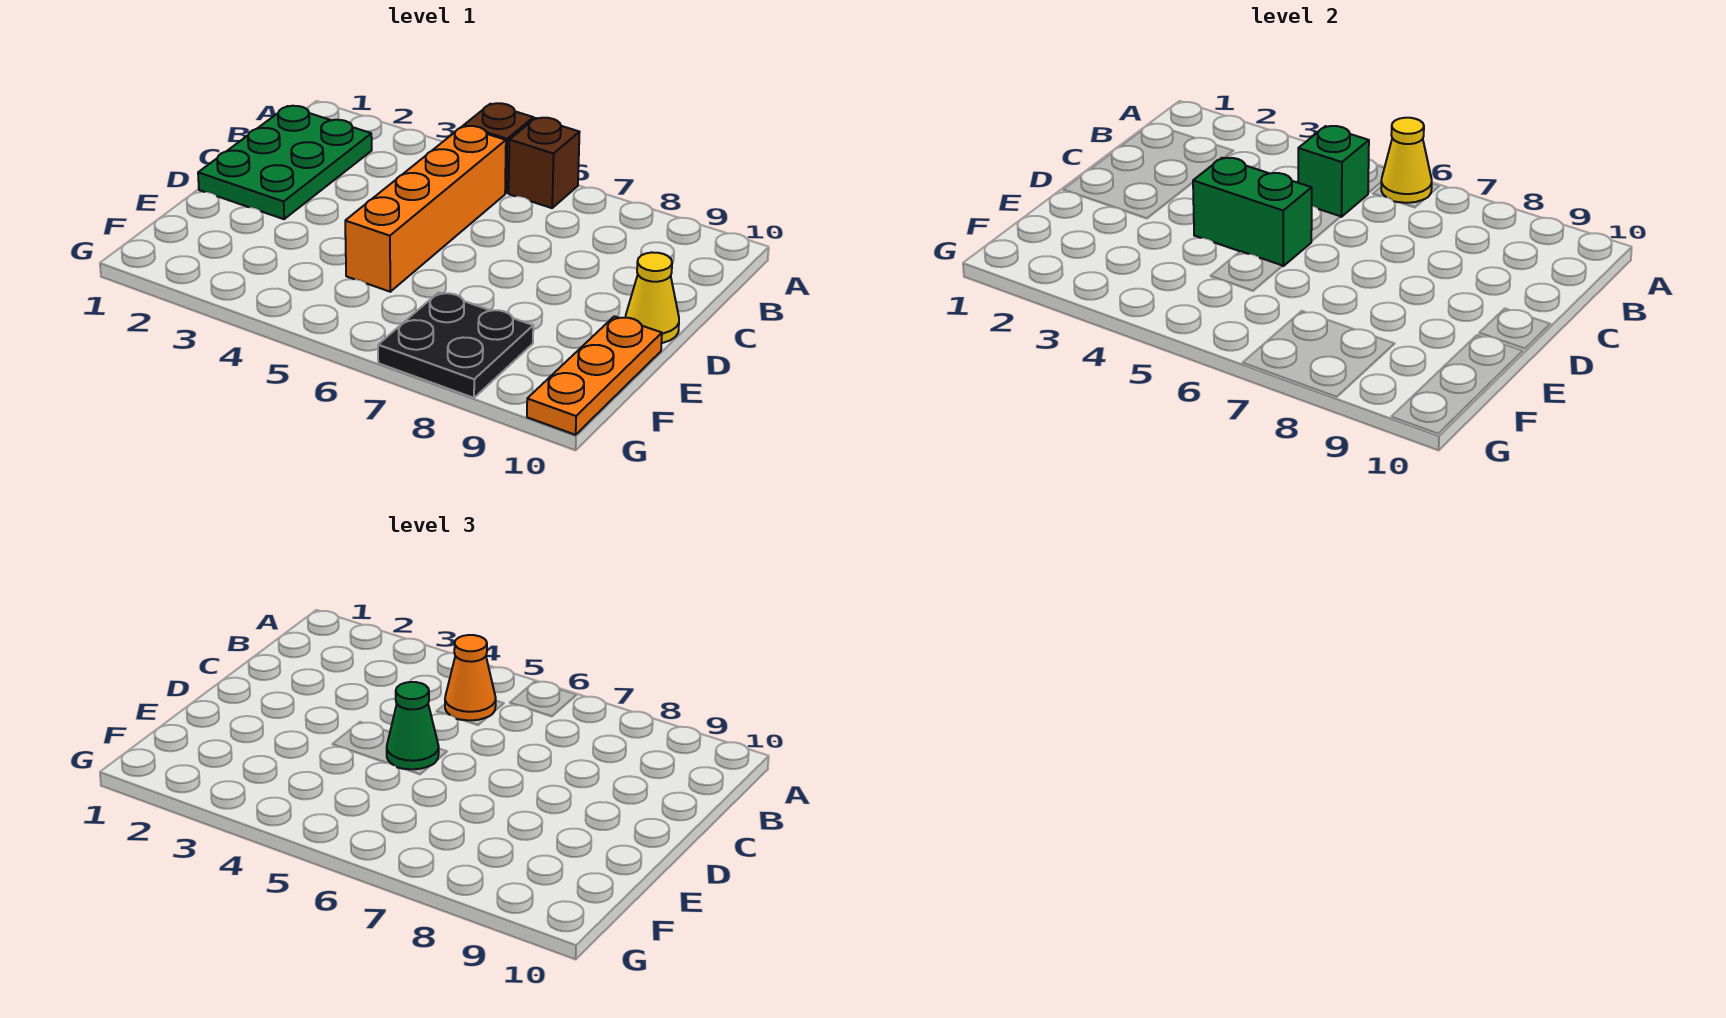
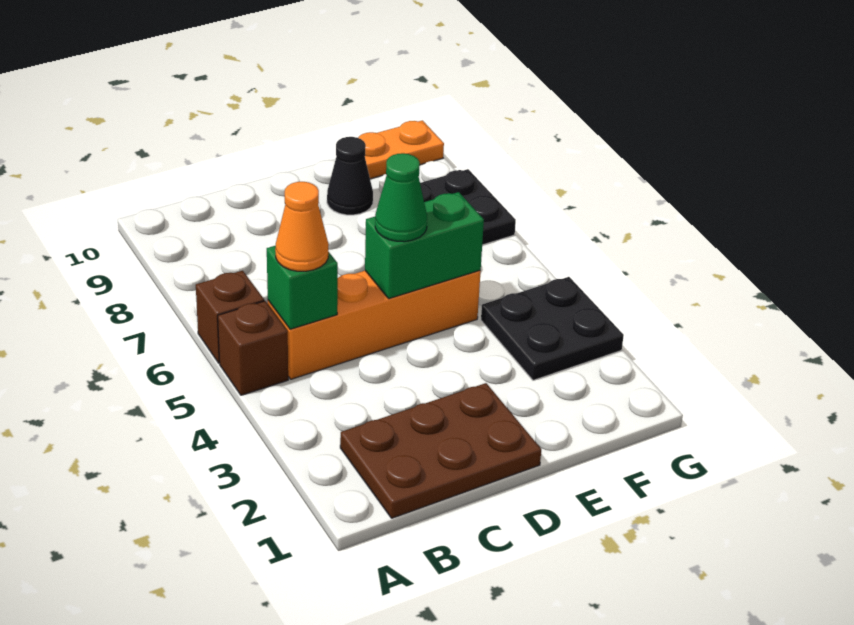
yellow 1x1 cone [1381,118,1432,203] -> none
green 2x3 plate [198,106,372,219] -> brown 2x3 plate [340,383,541,518]
green 1x2 brick [1193,158,1312,266] -> green 1x2 brick turned to [365,192,484,299]
yellow 1x1 cone [625,252,679,343] -> none
none -> black 1x1 cone [327,137,373,215]
orange 1x3 plate [527,316,662,435] -> orange 1x2 plate [358,120,444,179]
none -> black 2x2 plate [481,277,624,380]

